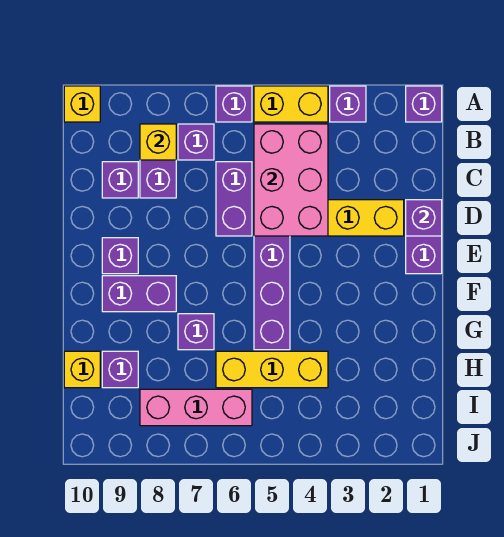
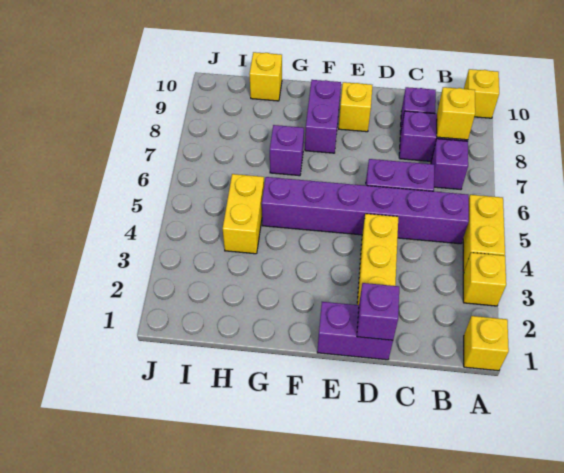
purple 1x1 brick [406,86,442,122] -> yellow 1x1 brick [464,316,509,371]
purple 1x1 brick [330,86,366,122] -> yellow 1x1 brick [463,253,506,306]
purple 1x1 brick [216,86,252,122] -> none
pink 2x3 brick [254,124,328,236] -> none
purple 1x1 brick [102,238,138,274] -> yellow 1x1 brick [339,82,372,132]
yellow 1x3 brick [216,351,328,388] -> yellow 1x2 brick [223,174,264,254]
purple 1x1 brick [102,351,138,388] -> none
pink 1x3 brick [140,389,252,426] -> none

